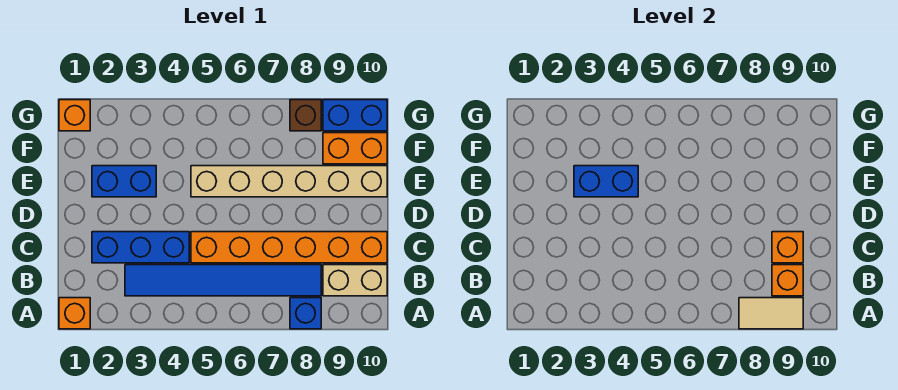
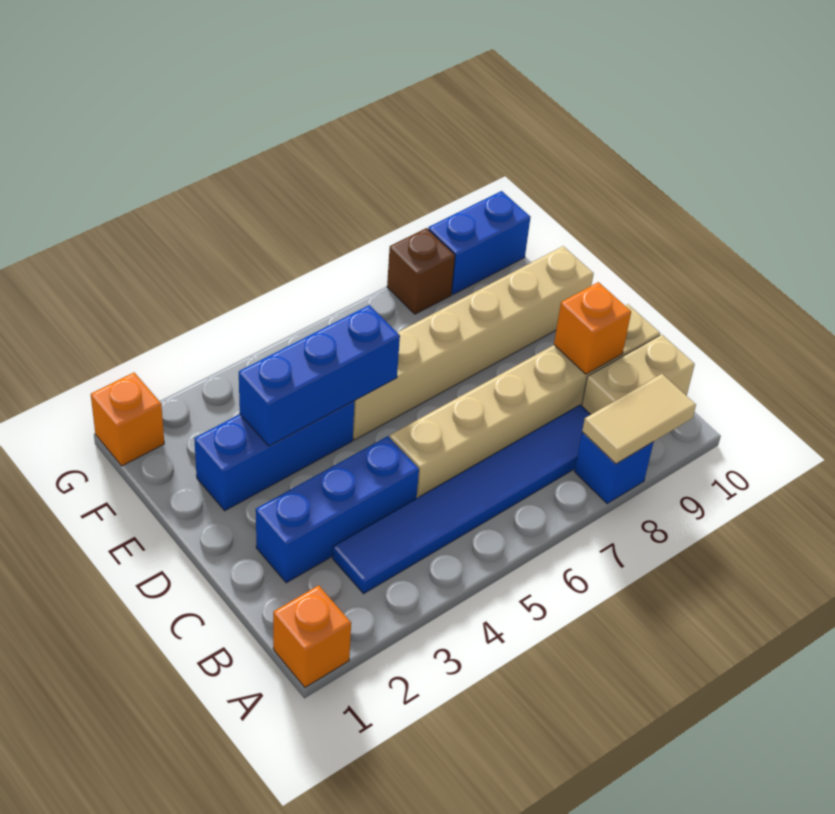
orange 1x1 brick [772,265,803,296] -> none
orange 1x6 brick [191,232,387,263] -> tan 1x6 brick [390,304,660,498]
blue 1x2 brick [92,166,156,197] -> blue 1x3 brick [194,401,355,511]
blue 1x2 brick [574,166,638,197] -> blue 1x3 brick [239,305,400,446]
orange 1x2 brick [323,133,387,164] -> none

